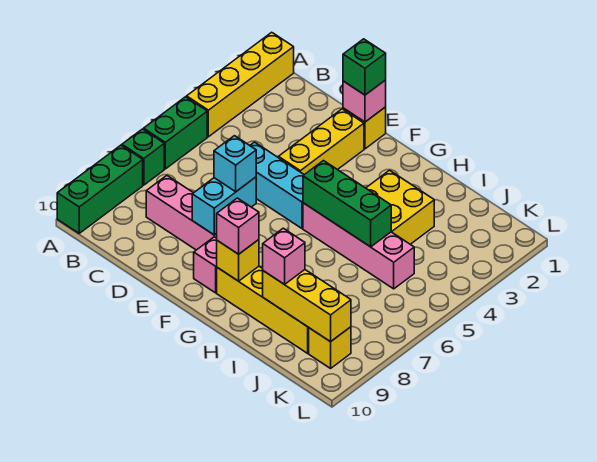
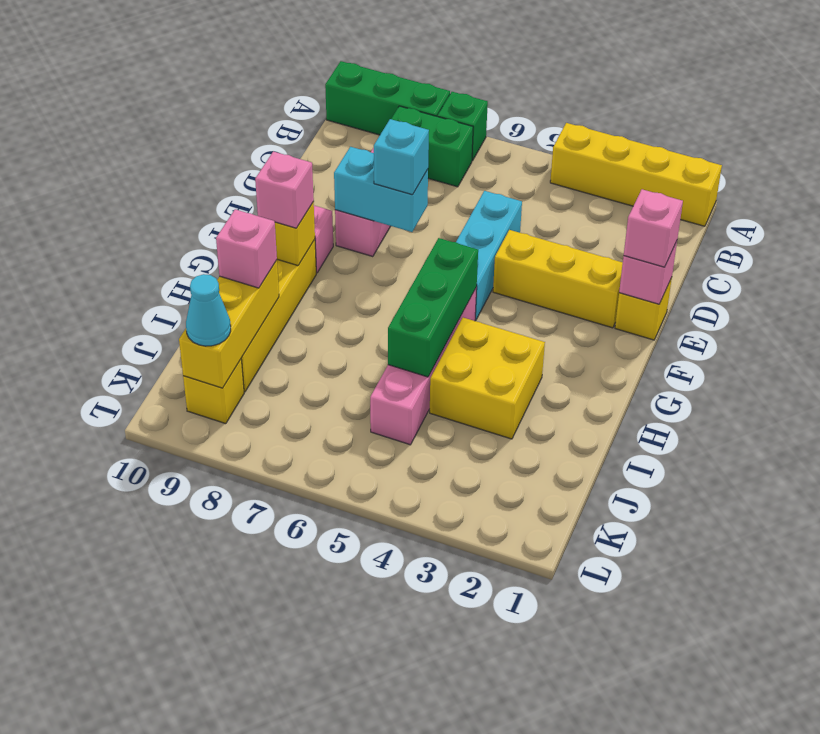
green 1x2 brick [144,97,207,169] -> green 1x2 brick moved to [391,106,473,187]
green 1x1 brick [343,39,386,95] -> pink 1x1 brick [624,189,683,267]
none -> cyan 1x1 cone [186,274,231,346]

